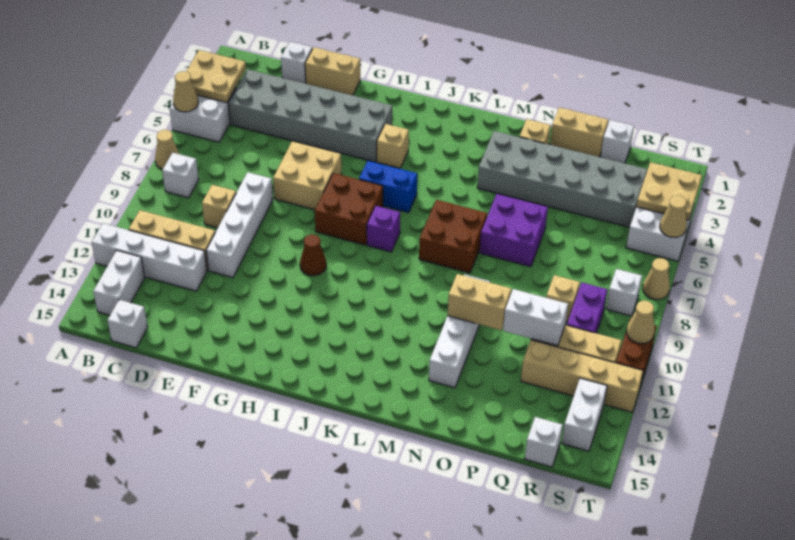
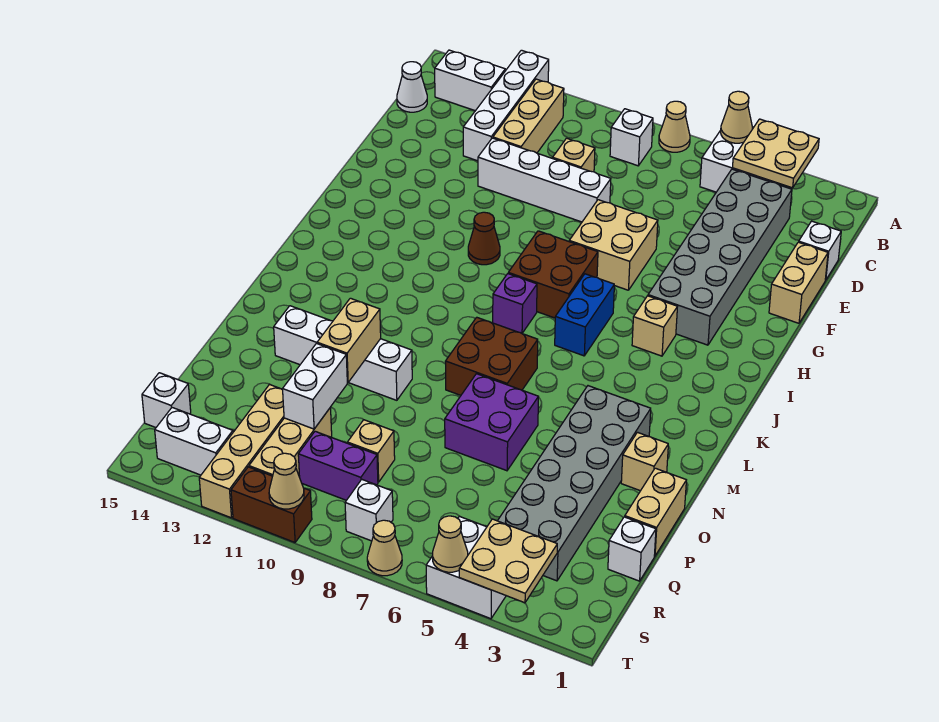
white 1x1 brick [108,300,148,348] -> white 1x1 cone [397,62,427,112]

